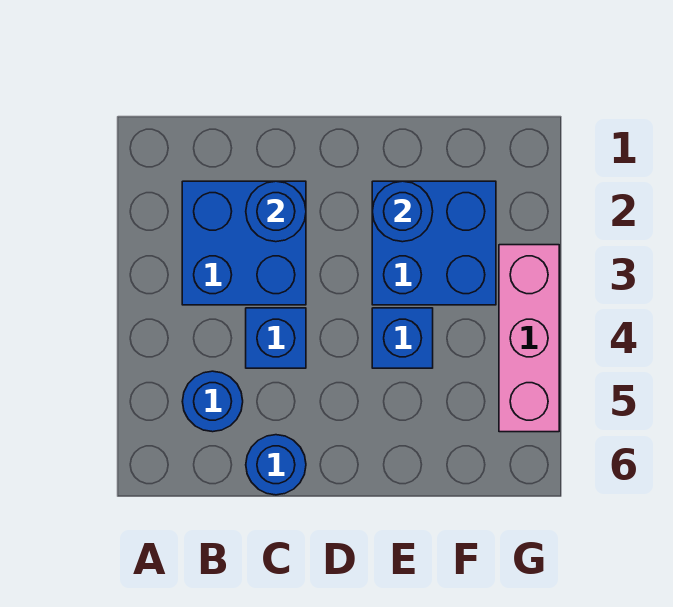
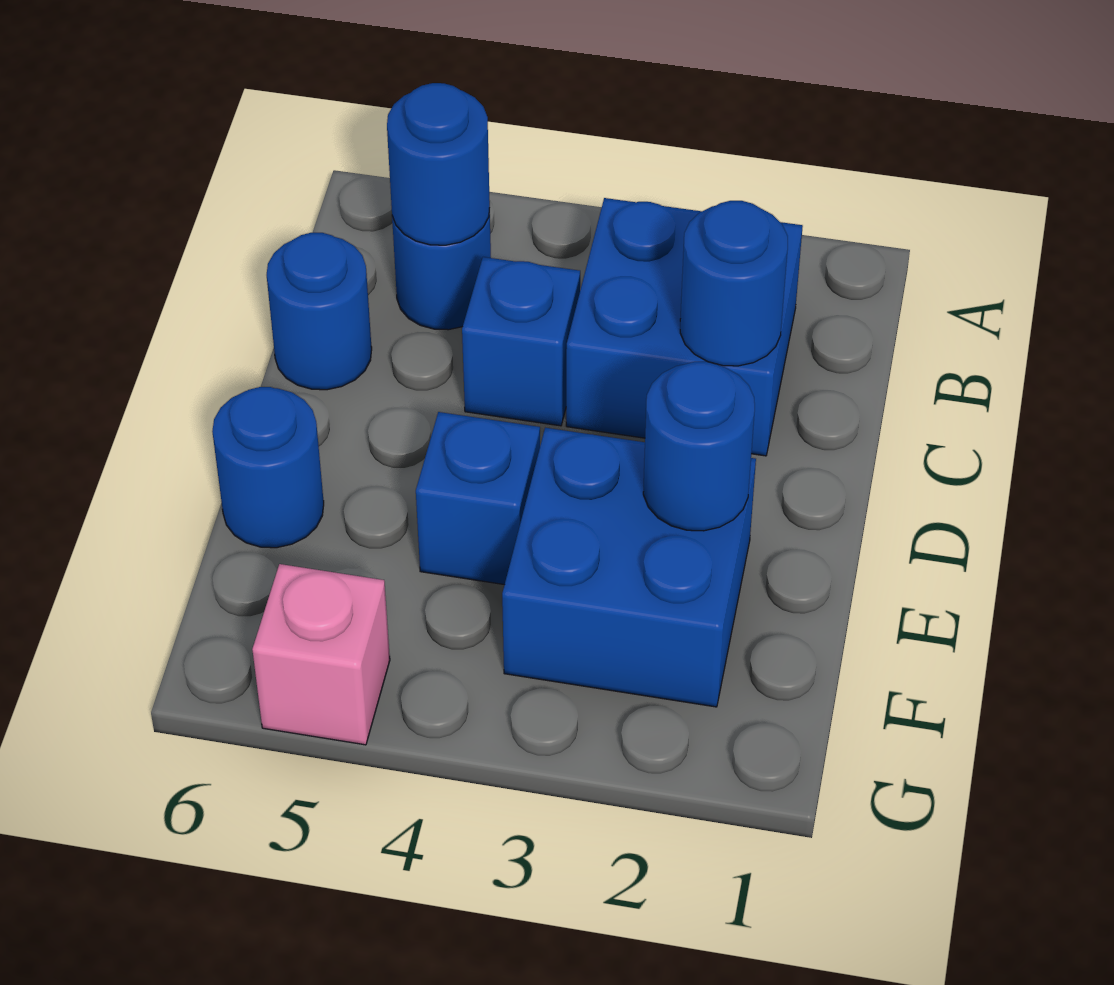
none -> blue 1x1 round brick [387,83,490,245]
none -> blue 1x1 round brick [212,387,324,548]
pink 1x3 brick [499,245,559,432] -> pink 1x1 brick [252,564,390,745]

